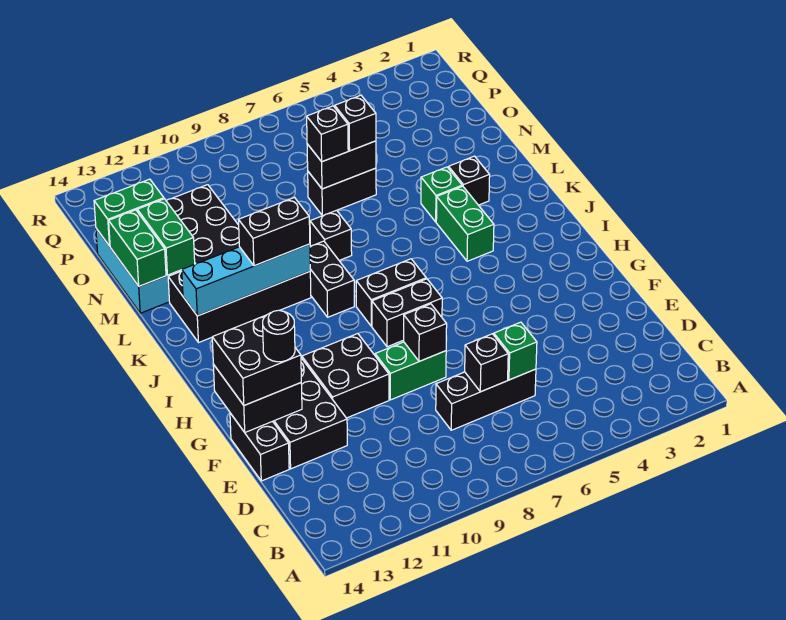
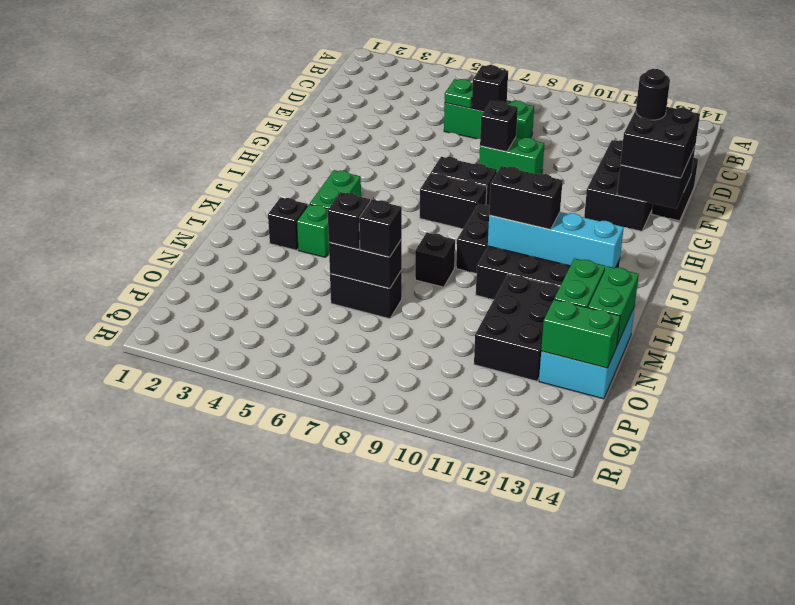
black 1x3 brick [436,369,536,430] -> green 1x3 brick [444,100,534,139]
green 1x1 brick [494,322,537,380] -> green 1x1 plate [445,79,473,108]
black 2x2 brick [302,334,389,418] -> none

